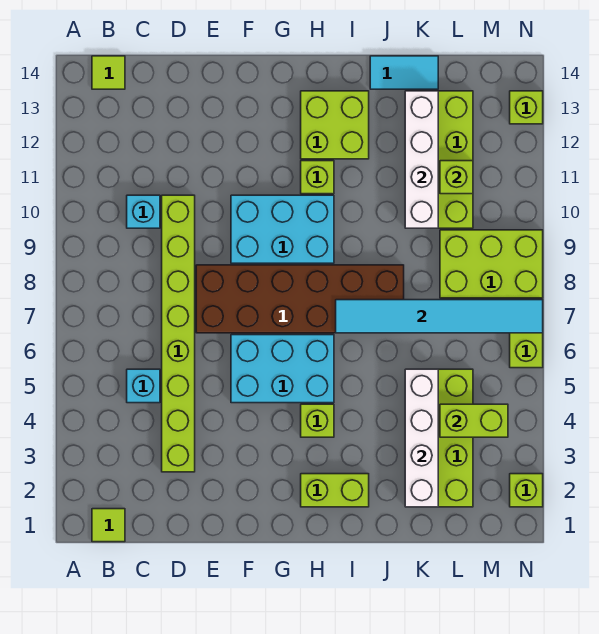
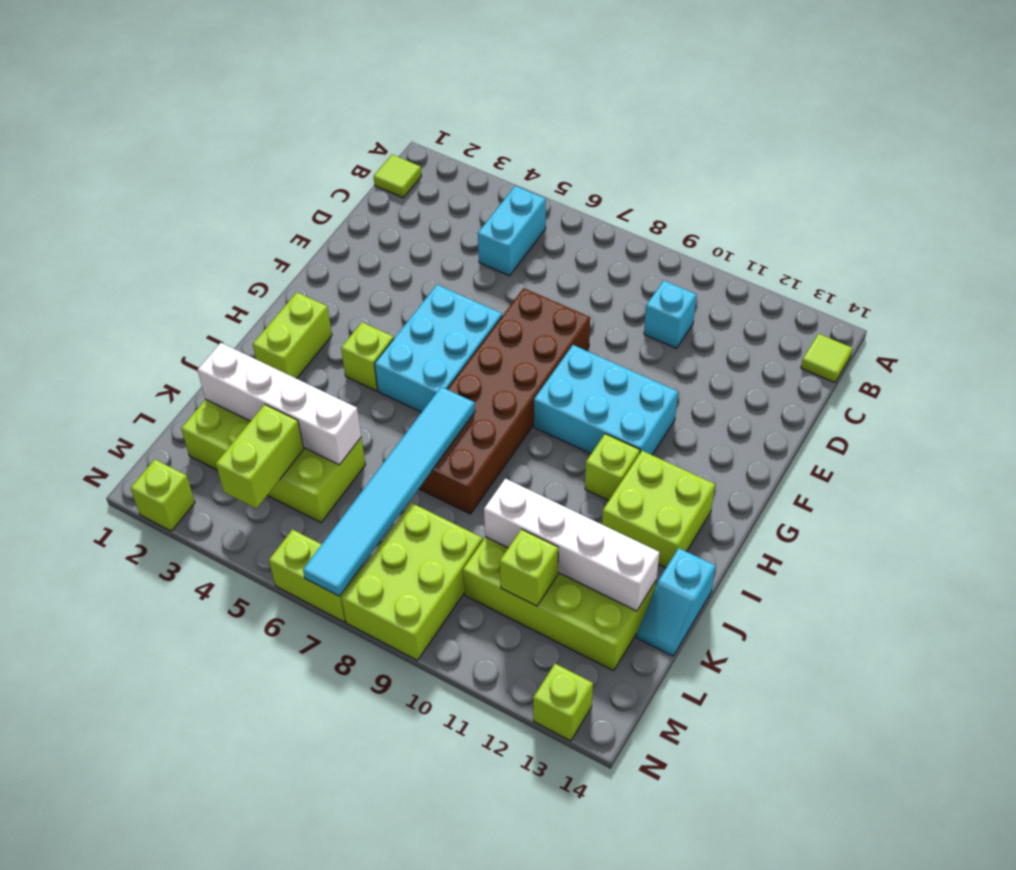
cyan 1x1 brick [127,369,160,403] -> cyan 1x2 brick [478,186,546,276]
lime 1x8 brick [162,195,195,472] -> none
cyan 2x3 brick [231,195,334,263] -> cyan 2x3 brick turned to [534,345,678,455]
cyan 1x2 tile [370,56,438,89] -> cyan 1x2 slope [636,548,716,656]

